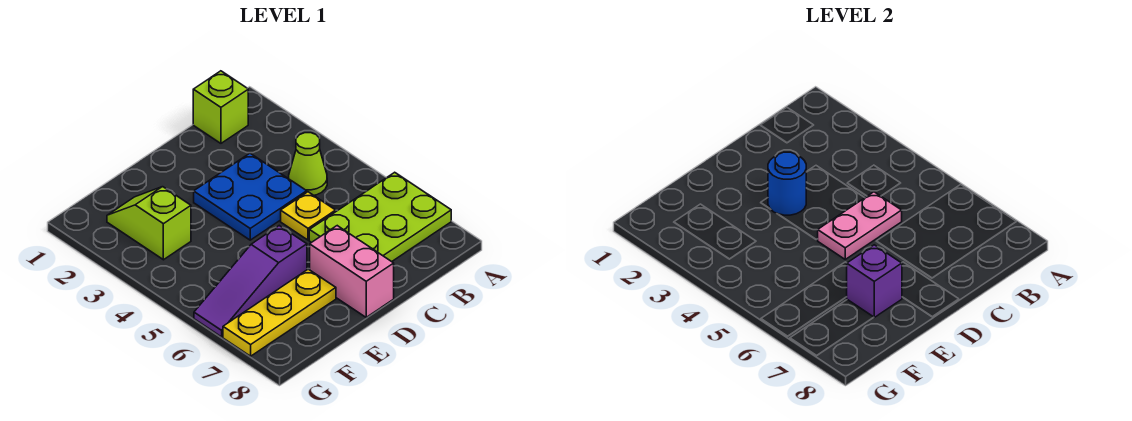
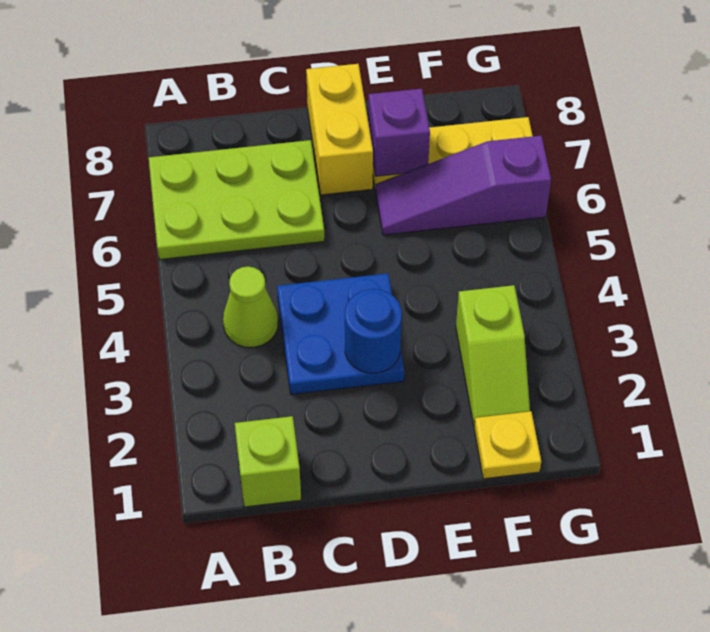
yellow 1x1 plate [281,192,336,240] -> yellow 1x1 plate moved to [474,411,541,479]
pink 1x2 plate [818,192,902,259] -> none
pink 1x2 brick [310,226,394,317] -> yellow 1x2 brick [306,64,373,195]
purple 1x3 slope [194,226,307,337] -> purple 1x3 slope turned to [376,136,551,235]

